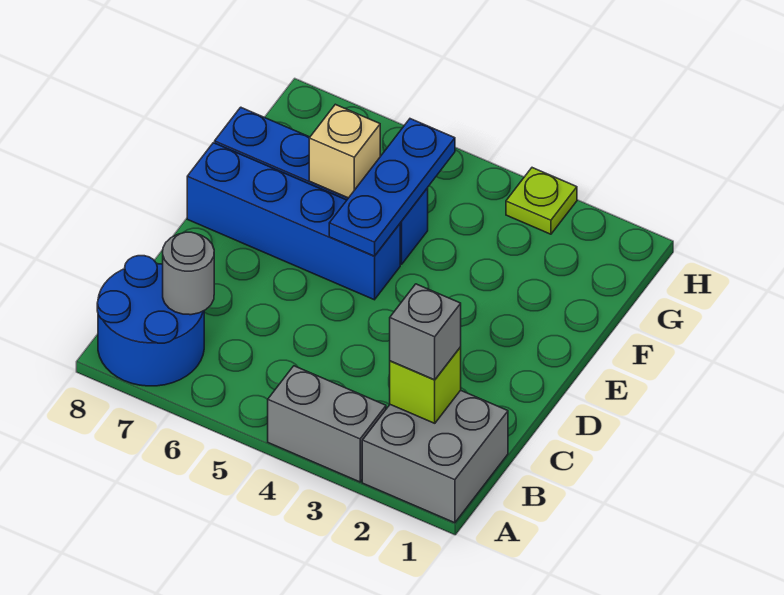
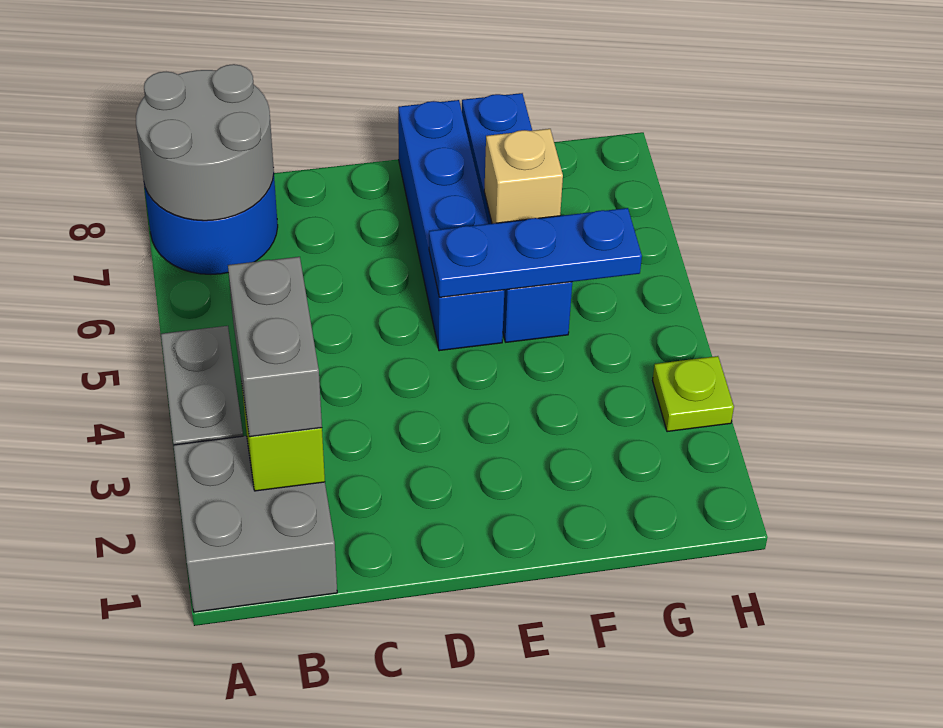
grey 1x1 brick [390,284,461,380] -> grey 1x2 brick [228,257,322,437]
grey 1x1 round brick [163,232,214,315] -> grey 2x2 round brick [136,64,274,221]

